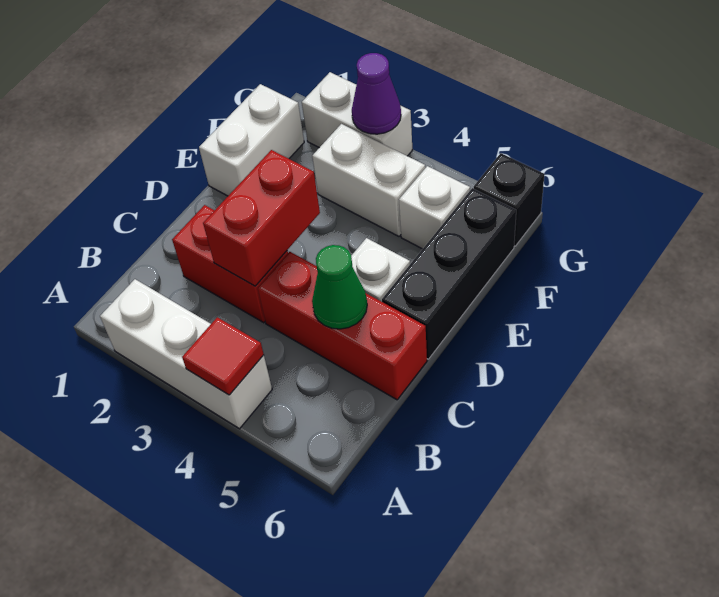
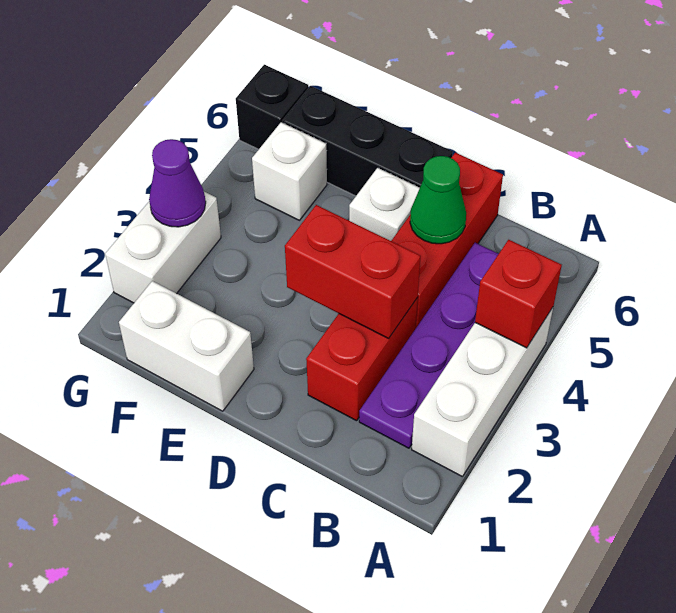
red 1x1 tile [182,317,264,395] -> red 1x1 brick [475,240,562,348]
none -> purple 1x4 plate [359,243,498,448]
white 1x2 brick [312,124,425,236] -> none

